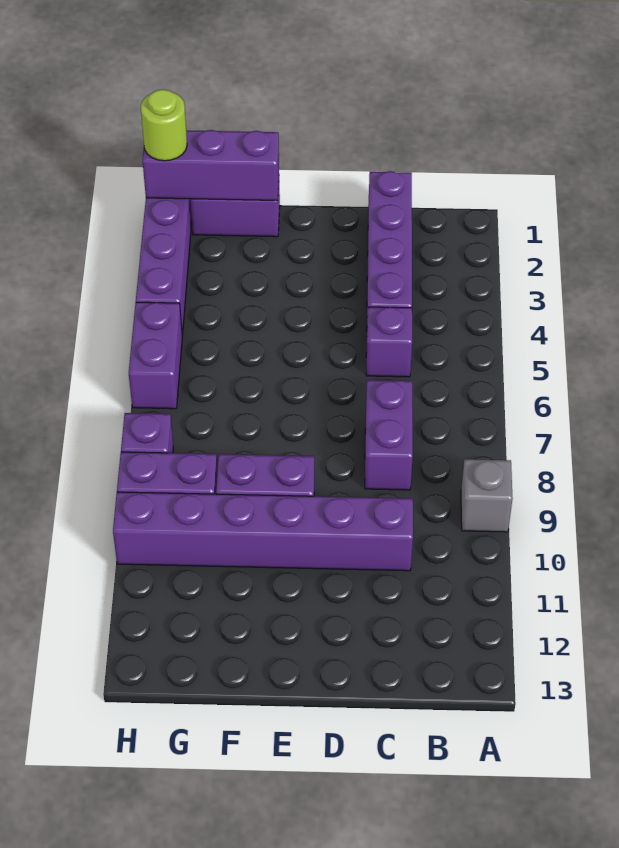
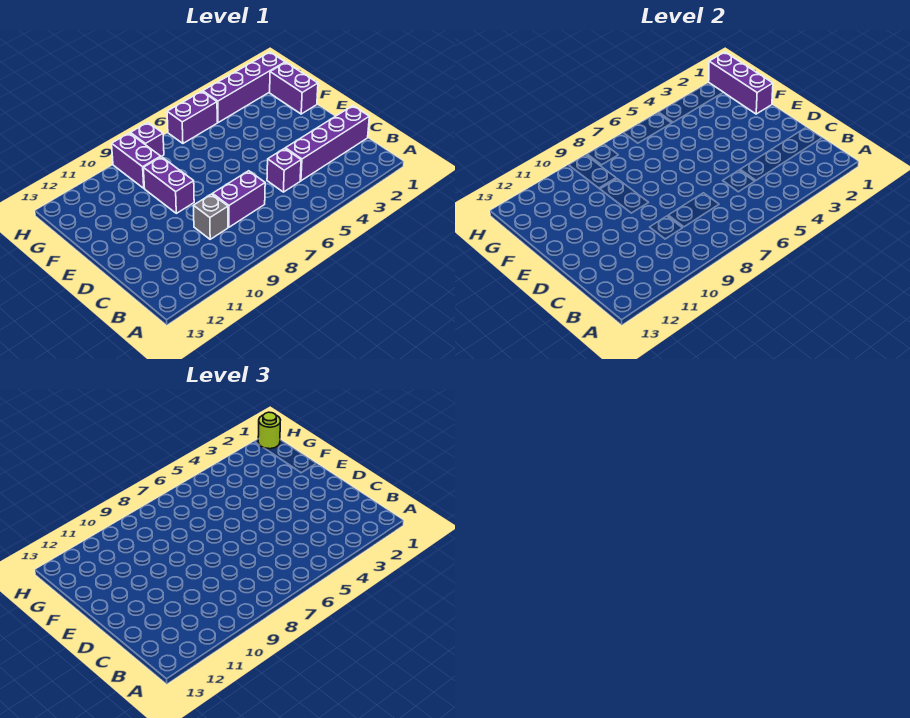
grey 1x1 brick [461,459,513,532] -> grey 1x1 brick moved to [194,194,228,239]
purple 1x6 brick [113,492,413,571] -> none

